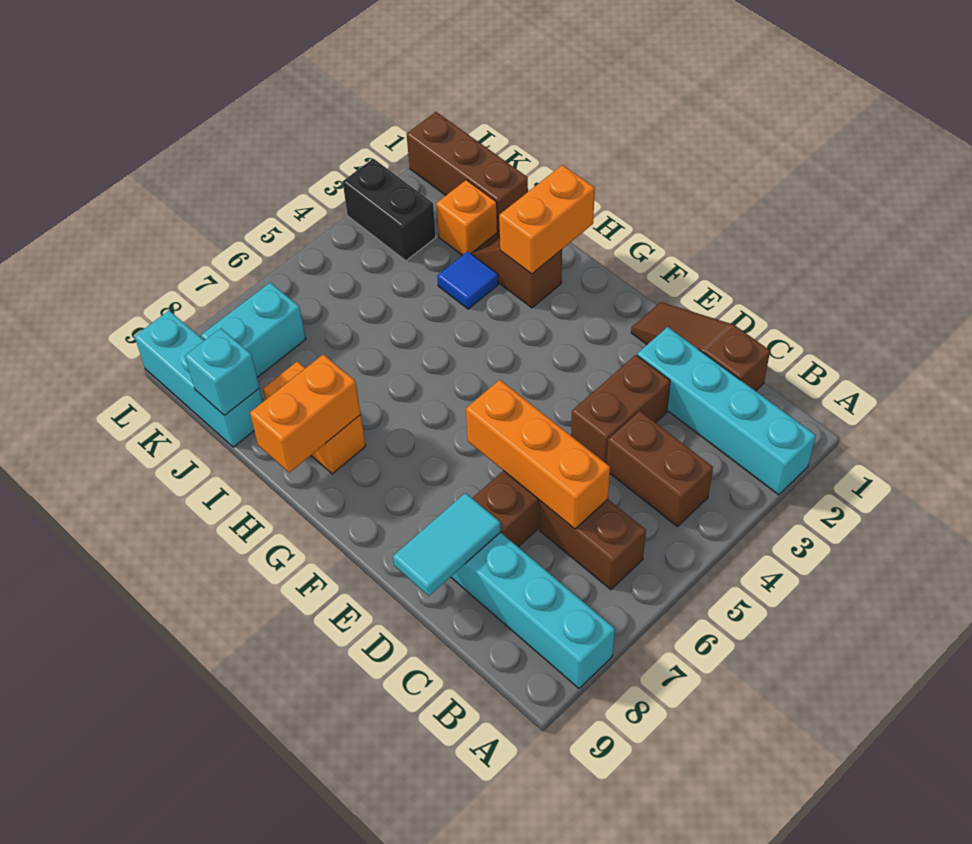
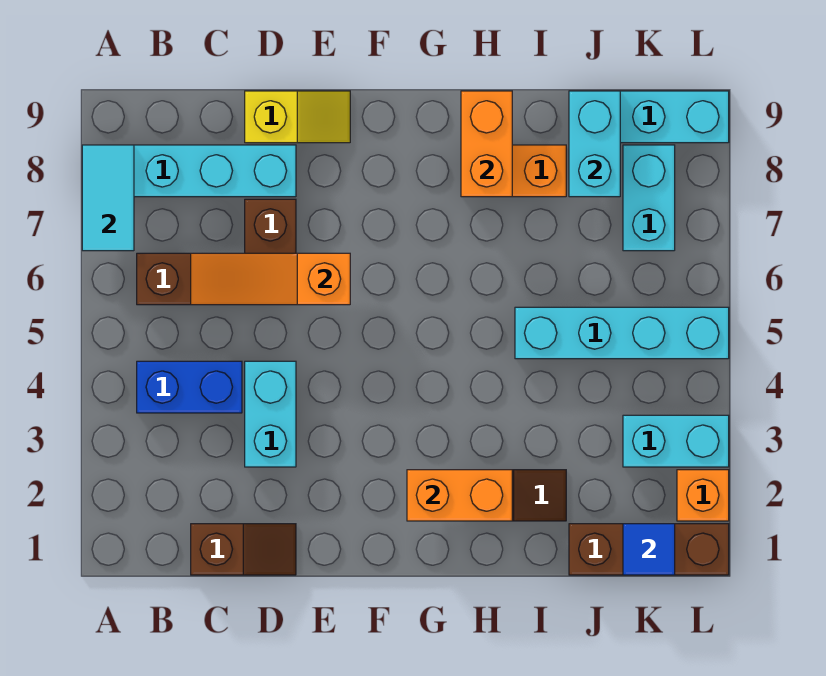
cyan 1x4 brick [637,327,816,495] -> cyan 1x4 brick moved to [515,307,729,359]
brown 1x2 brick [607,411,713,526] -> blue 1x2 brick [137,361,242,413]
brown 1x3 slope [631,302,770,391] -> brown 1x2 slope [191,524,296,575]
orange 1x3 brick [466,380,610,529] -> orange 1x3 slope [191,253,350,305]
brown 1x2 brick [571,355,670,464] -> cyan 1x2 brick [245,361,296,467]
cyan 1x2 tile [393,493,501,596] -> cyan 1x2 tile moved to [82,145,134,251]
none -> yellow 1x2 slope [245,91,350,143]
orange 1x2 brick [499,165,595,274] -> orange 1x2 brick turned to [407,470,512,521]
blue 1x1 tile [437,251,498,309] -> blue 1x1 tile moved to [623,524,675,575]
orange 1x1 brick [436,180,498,255] -> orange 1x1 brick moved to [677,470,729,521]
cyan 1x1 brick [185,328,259,415] -> cyan 1x2 brick [569,91,620,197]
black 1x2 brick [343,159,436,261] -> cyan 1x2 brick [623,415,729,467]

